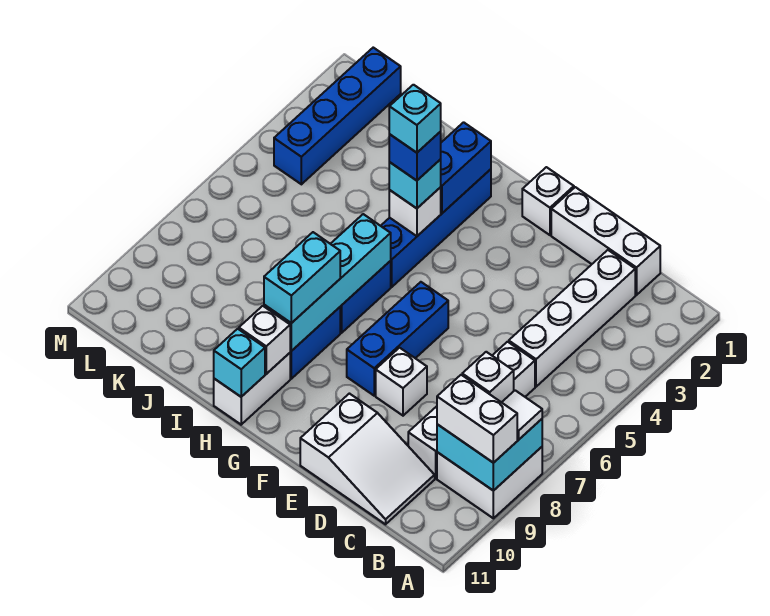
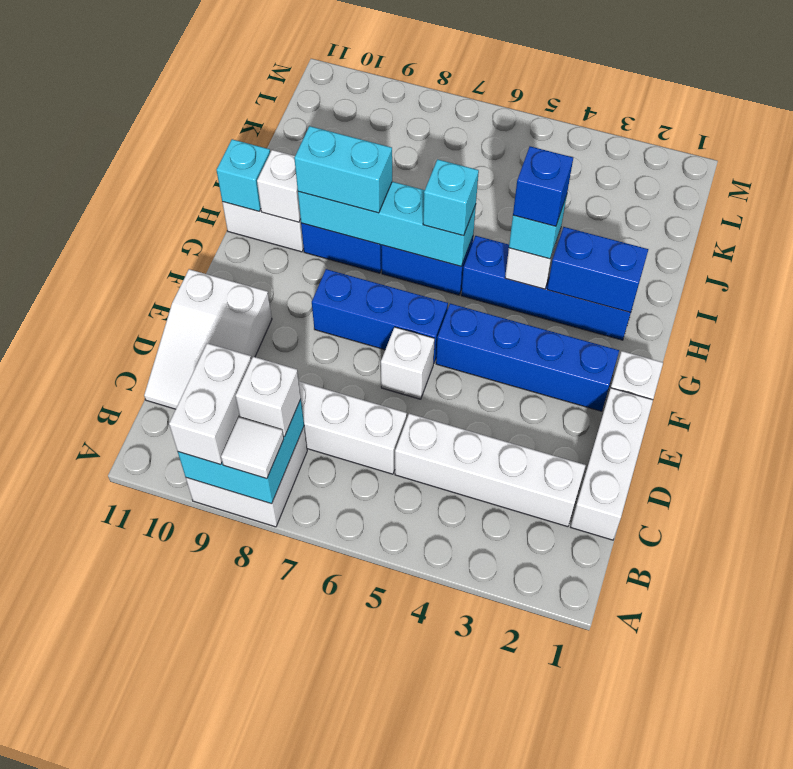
white 1x1 brick [376,348,427,416] -> white 1x1 brick moved to [381,327,435,399]
cyan 1x1 brick [389,85,441,153] -> cyan 1x1 brick moved to [423,159,479,236]
blue 1x4 brick [274,48,401,184] -> blue 1x4 brick moved to [436,304,619,411]

